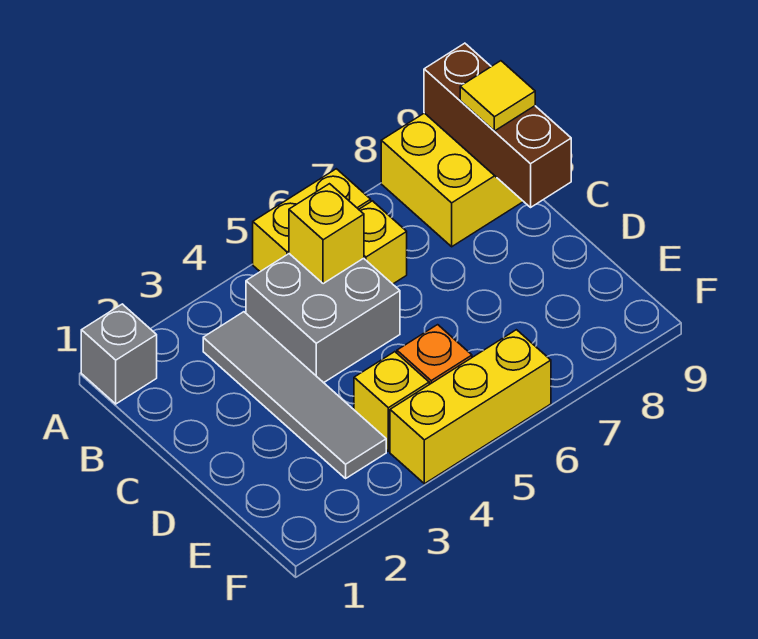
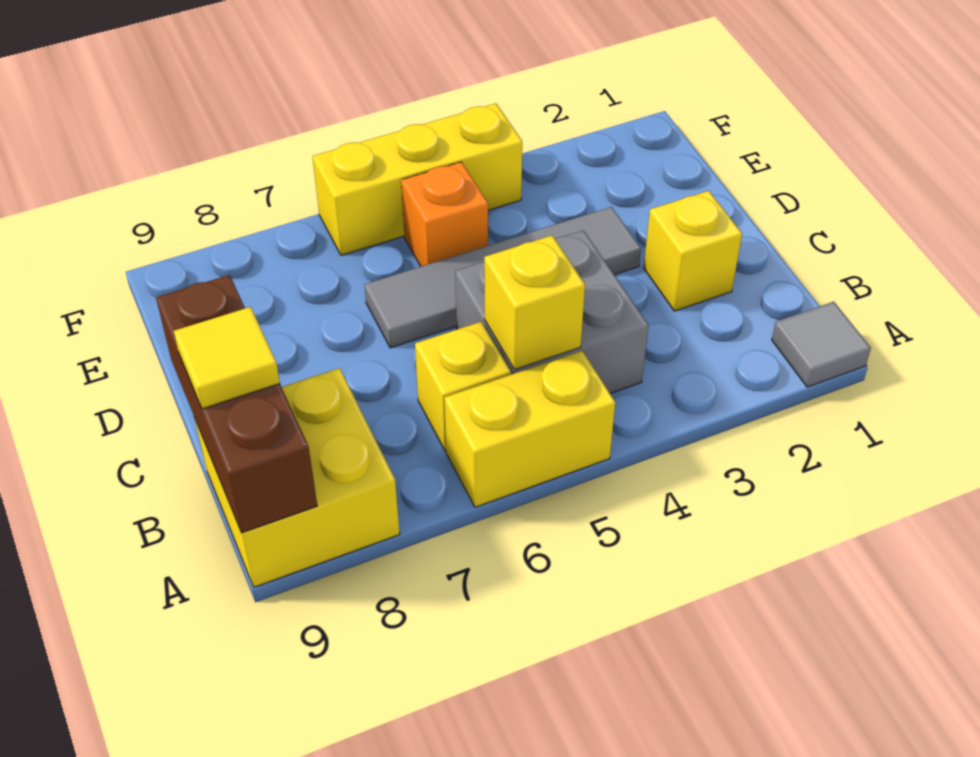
grey 1x1 brick [81,304,157,404] -> grey 1x1 tile [772,302,871,387]
grey 1x4 tile [203,312,386,478] -> grey 1x4 tile turned to [364,207,641,348]
yellow 1x1 brick [354,352,429,451] -> yellow 1x1 brick moved to [644,191,742,311]

